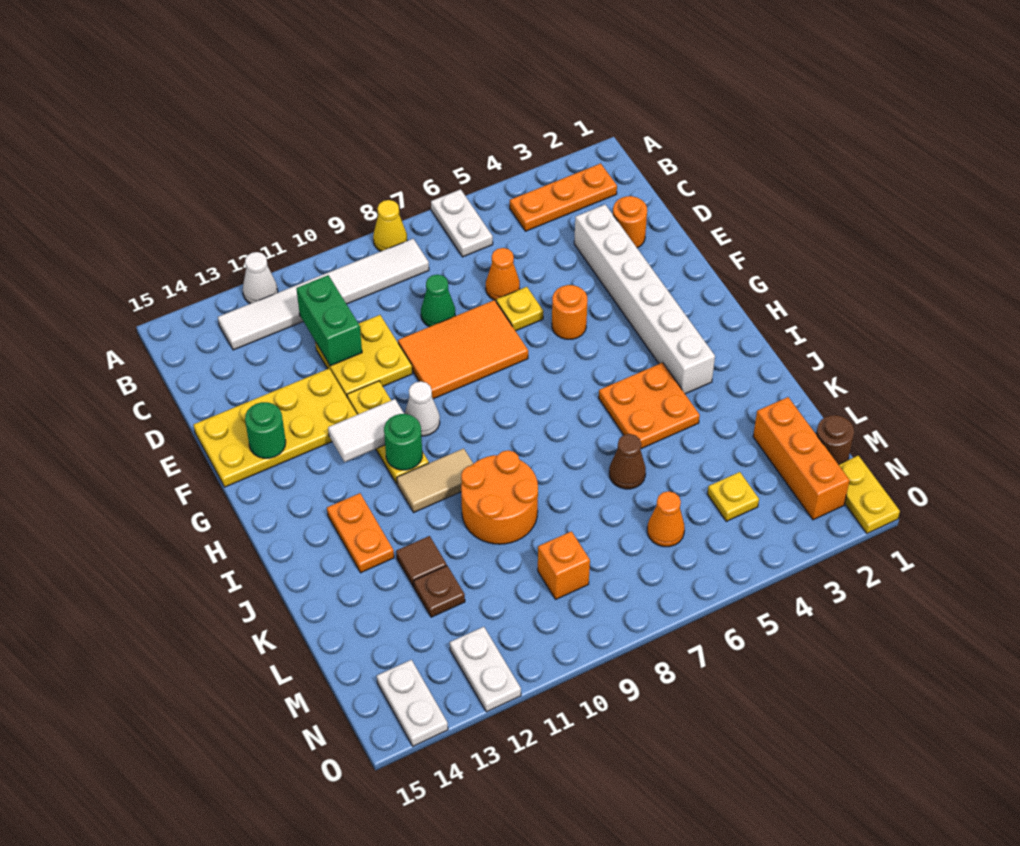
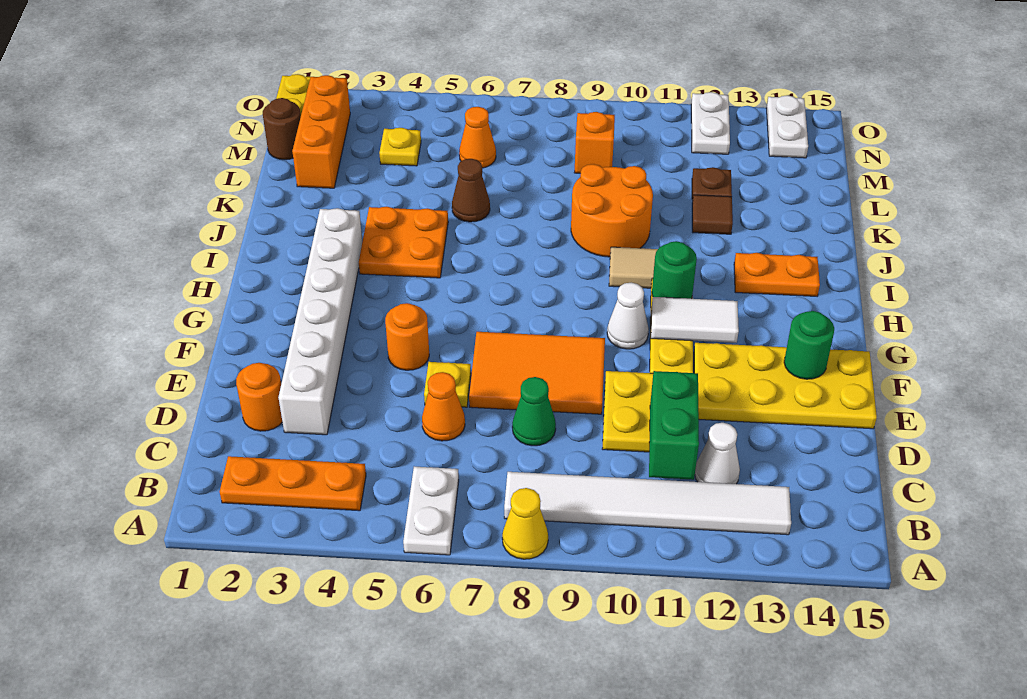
white 1x1 cone [243,252,278,304] -> white 1x1 cone moved to [695,423,740,484]
orange 1x2 plate [327,493,394,573] -> orange 1x2 plate turned to [734,253,820,296]

